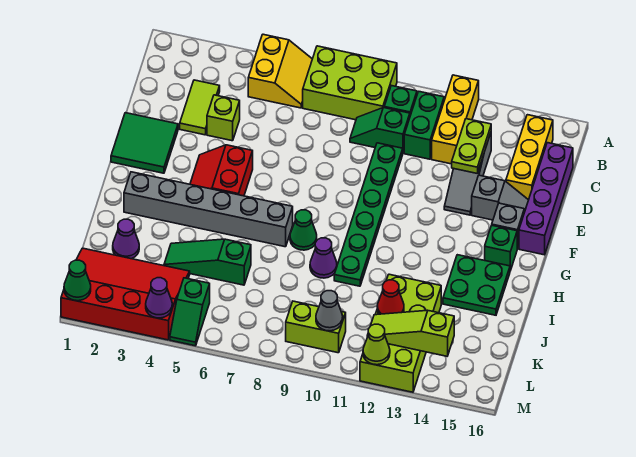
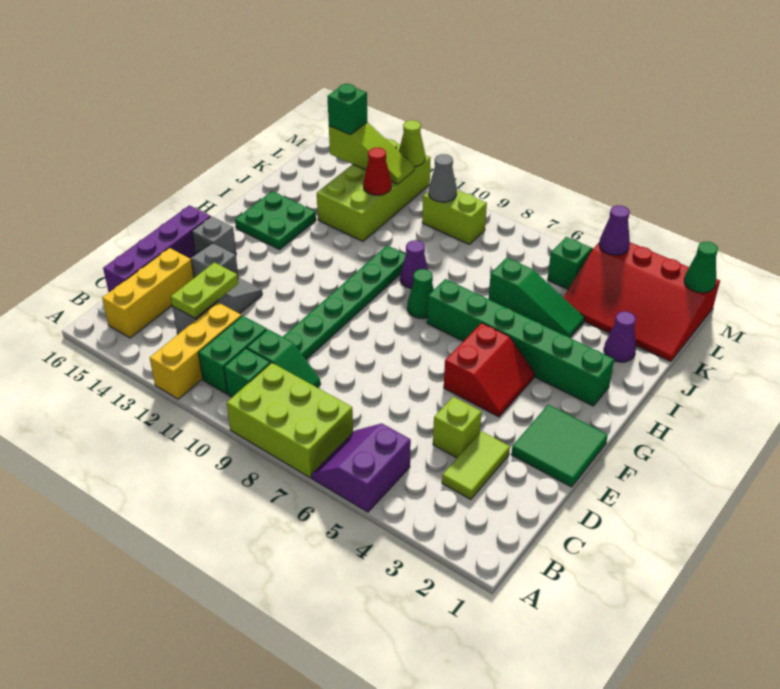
yellow 2x2 slope [248,34,312,108] -> purple 2x2 slope [311,423,411,512]
green 1x1 brick [485,225,517,271] -> green 1x1 brick moved to [327,84,367,135]
grey 1x6 brick [124,172,293,247] -> green 1x6 brick [427,279,614,406]

